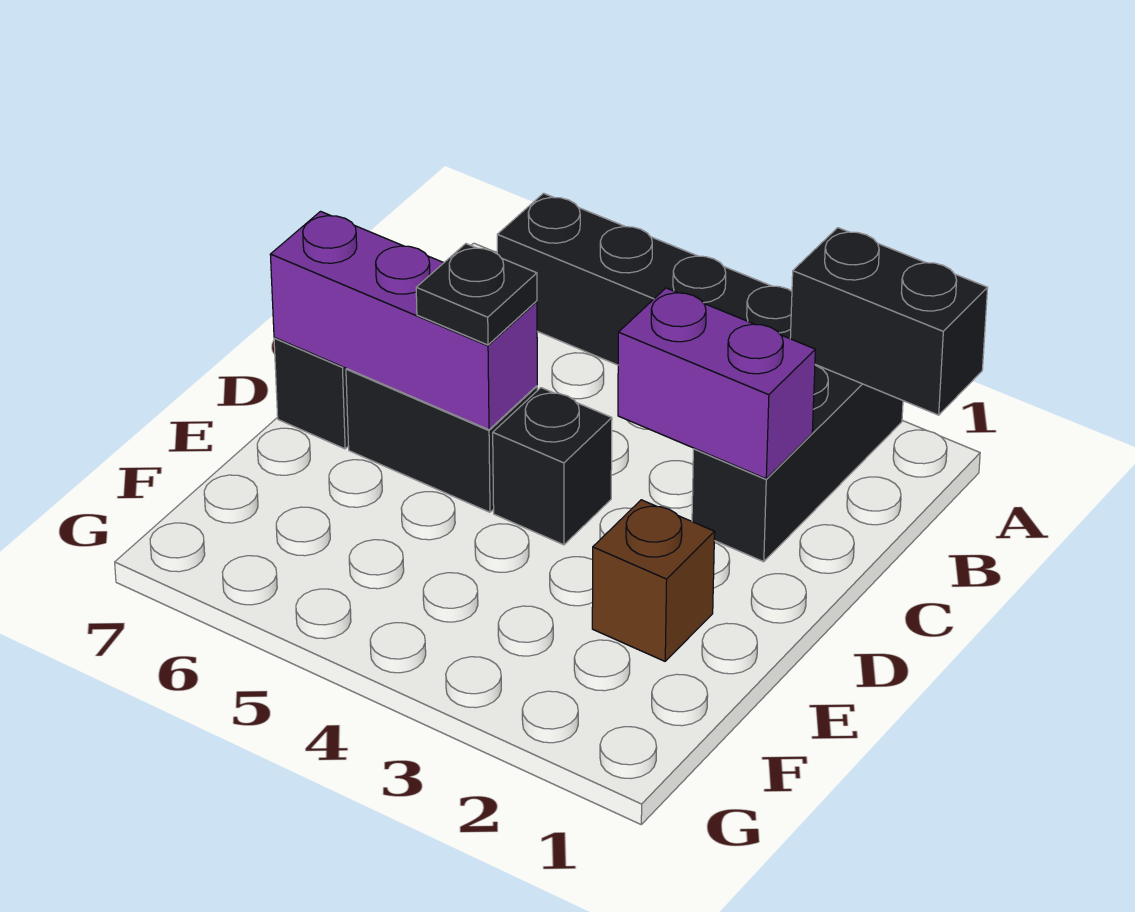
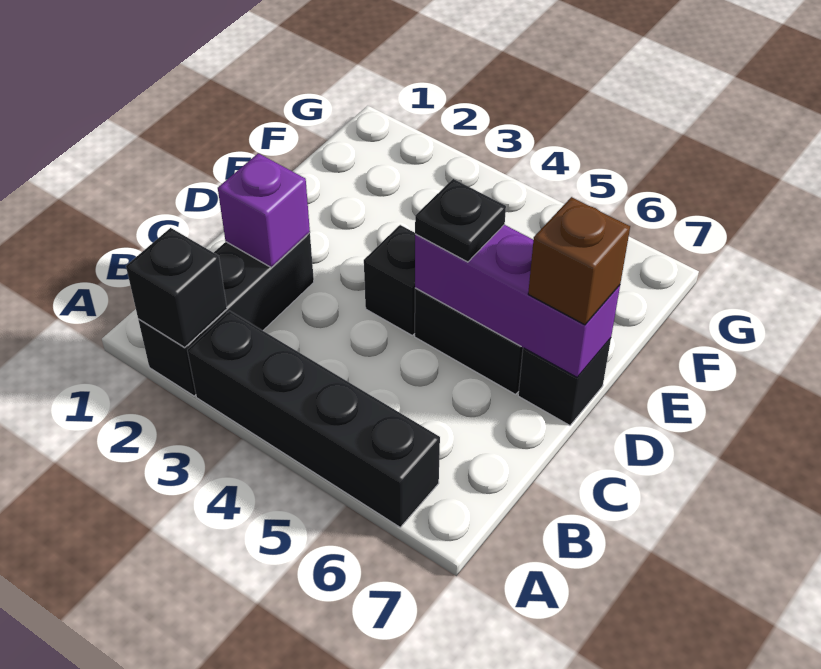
black 1x2 brick [790,228,988,415] -> black 1x1 brick [126,228,227,347]
purple 1x2 brick [618,288,815,479] -> purple 1x1 brick [218,153,310,267]
brown 1x1 brick [592,500,715,661] -> brown 1x1 brick moved to [528,197,630,325]

